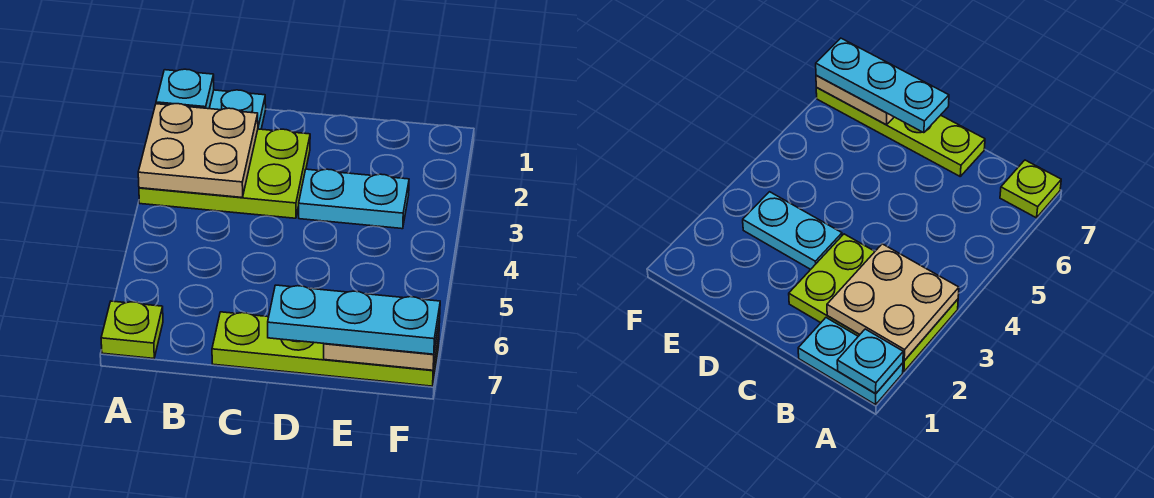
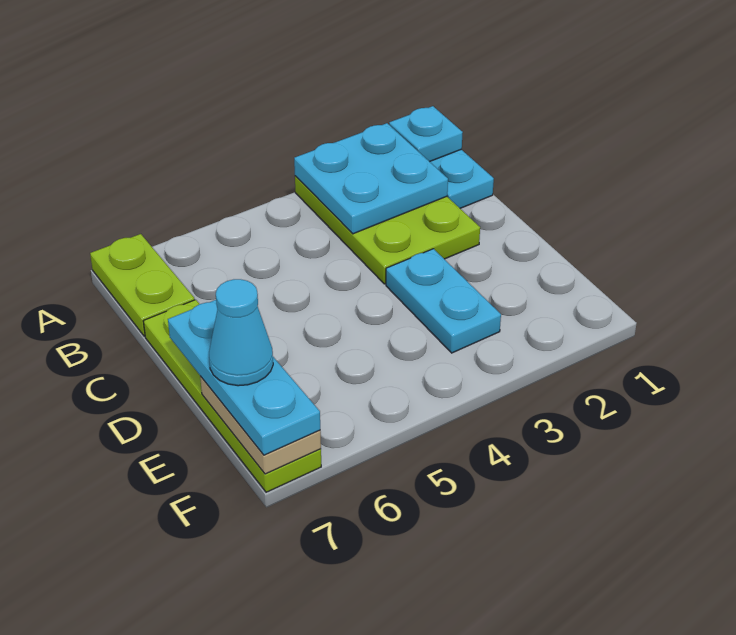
tan 2x2 plate [138,104,258,197] -> cyan 2x2 plate [294,123,448,234]
lime 1x1 plate [101,301,163,358] -> lime 1x2 plate [90,234,195,336]
none -> cyan 1x1 cone [209,279,273,386]

